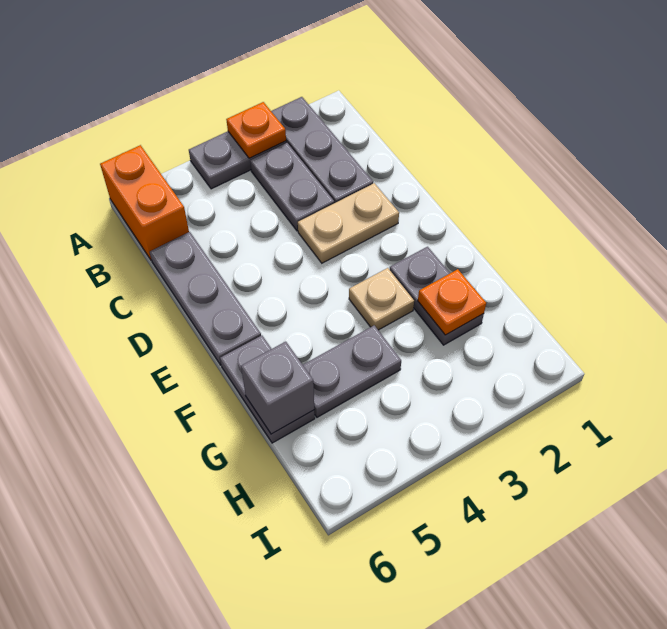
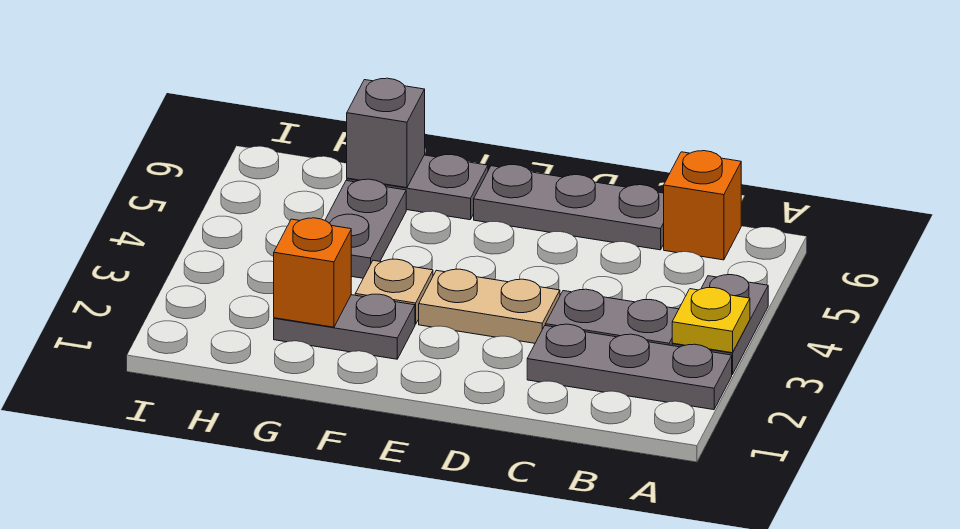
orange 1x1 plate [226,102,286,158] -> yellow 1x1 plate [672,288,750,353]
orange 1x2 brick [100,145,189,260] -> orange 1x1 brick [664,151,741,260]
tan 1x2 plate [298,183,399,263] -> tan 1x2 plate turned to [419,269,560,343]
orange 1x1 plate [418,269,486,335] -> orange 1x1 brick [274,218,351,327]

